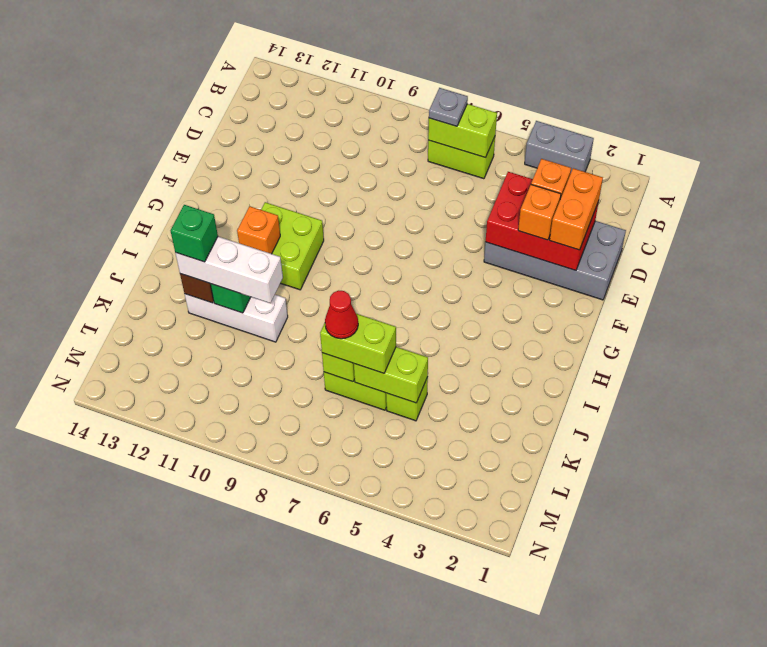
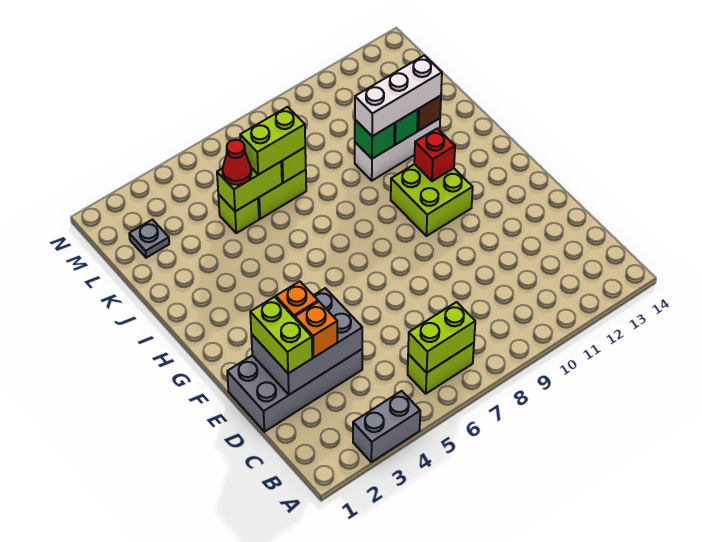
grey 1x1 plate [429,88,468,126] -> grey 1x1 plate moved to [129,220,169,258]
red 2x3 brick [486,172,599,270] -> grey 2x3 brick [251,288,362,395]
orange 1x2 brick [550,168,603,250] -> lime 1x2 brick [250,297,312,374]
orange 1x1 brick [237,206,280,254] -> red 1x1 brick [414,128,455,181]
green 1x1 brick [171,205,218,262] -> green 1x1 brick moved to [355,120,395,159]
red 1x1 cone [325,291,358,339] -> red 1x1 cone moved to [222,140,251,185]

